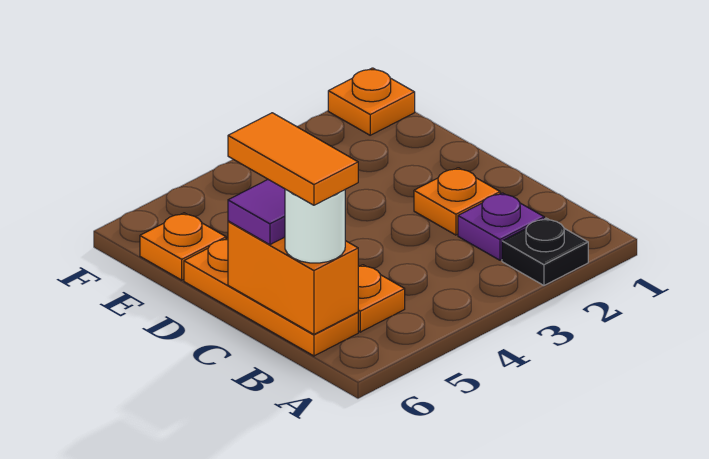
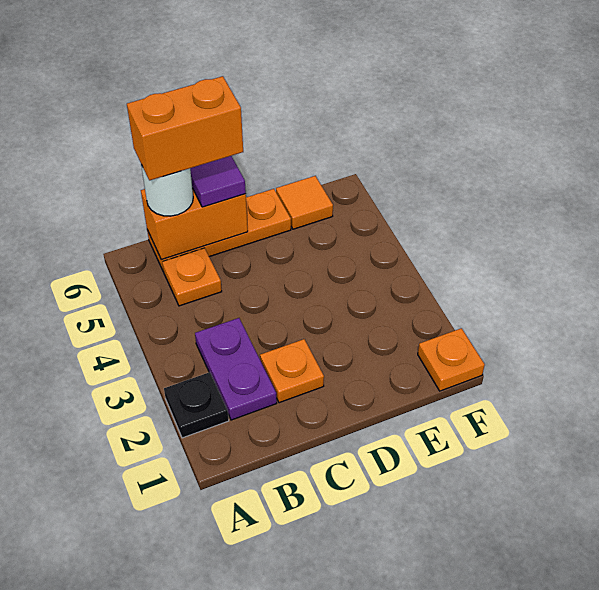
purple 1x1 plate [458,193,544,260] -> purple 1x2 plate [195,318,277,420]
orange 1x2 tile [228,113,358,205] -> orange 1x2 brick [127,76,243,180]
orange 1x1 plate [140,213,226,280] -> orange 1x1 tile [276,176,333,229]

